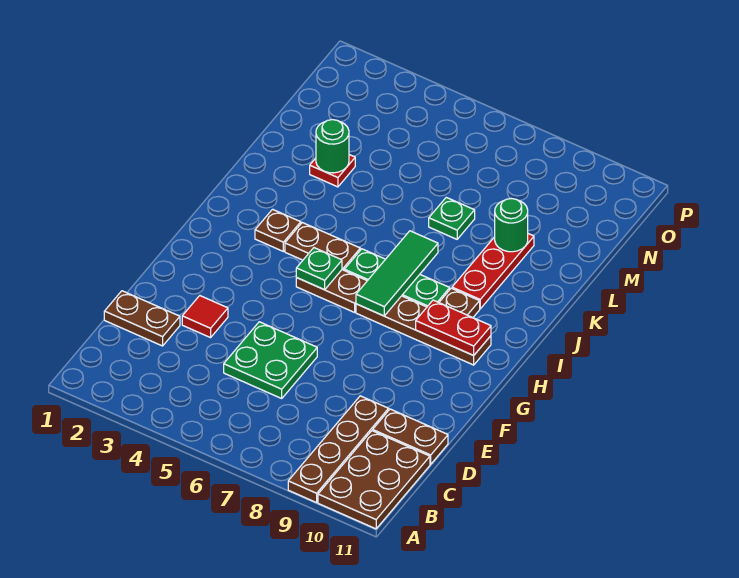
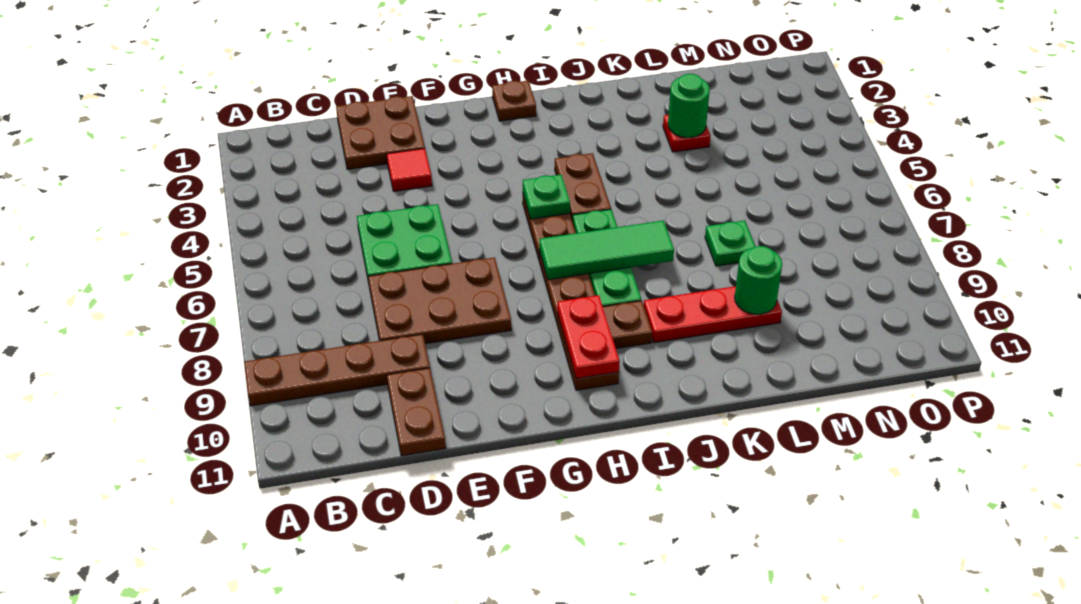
brown 2x3 plate [318,431,430,529] -> brown 2x3 plate moved to [368,257,511,344]
brown 1x2 plate [104,291,180,346] -> brown 2x2 plate [336,96,425,170]
brown 1x1 plate [255,209,301,251] -> brown 1x1 plate moved to [492,81,536,121]

